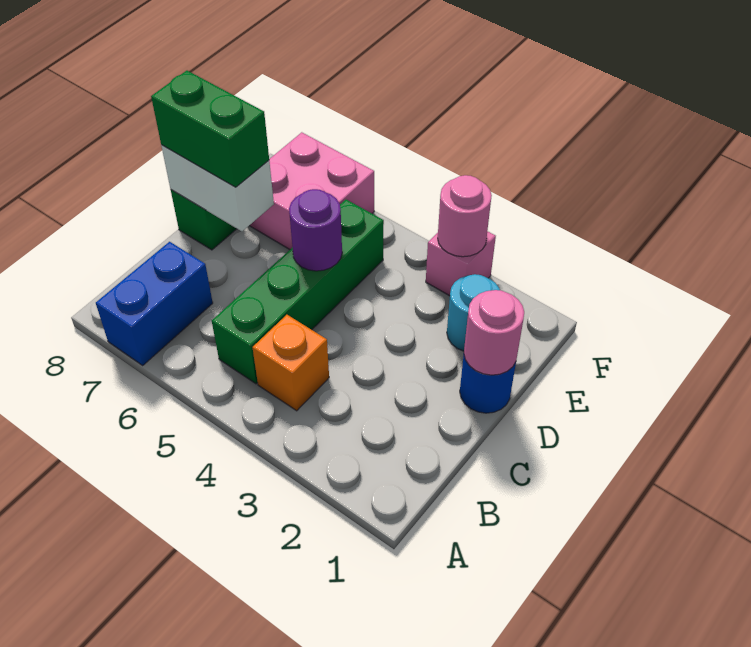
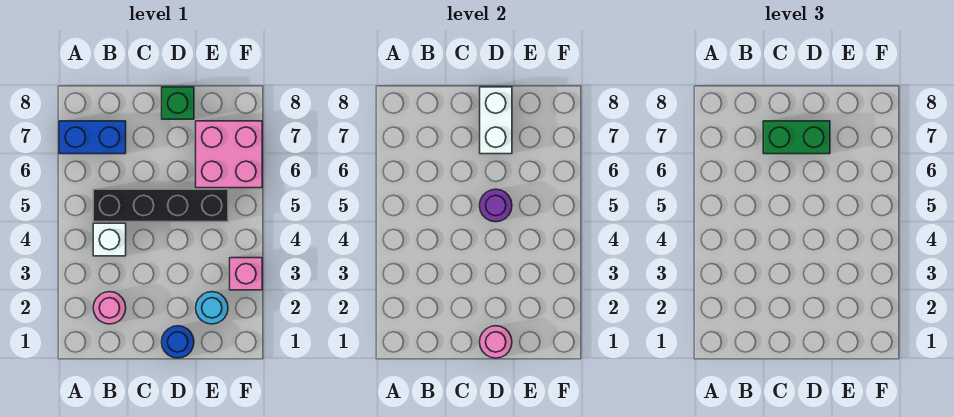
orange 1x1 brick [252,315,329,411] -> white 1x1 brick [93,223,126,256]
green 1x4 brick [212,200,384,384] -> black 1x4 brick [93,189,228,222]
green 1x2 brick [151,71,269,187] -> green 1x2 brick turned to [763,121,830,154]
pink 1x1 round brick [438,175,492,257] -> pink 1x1 round brick moved to [93,292,126,324]

